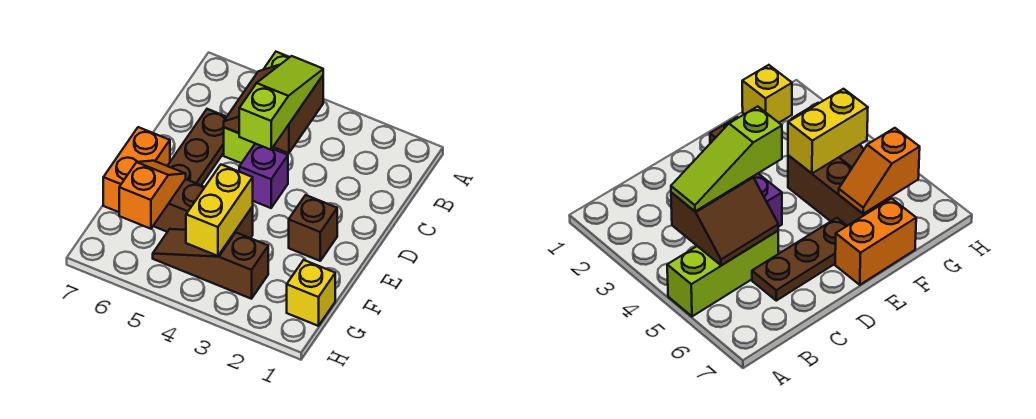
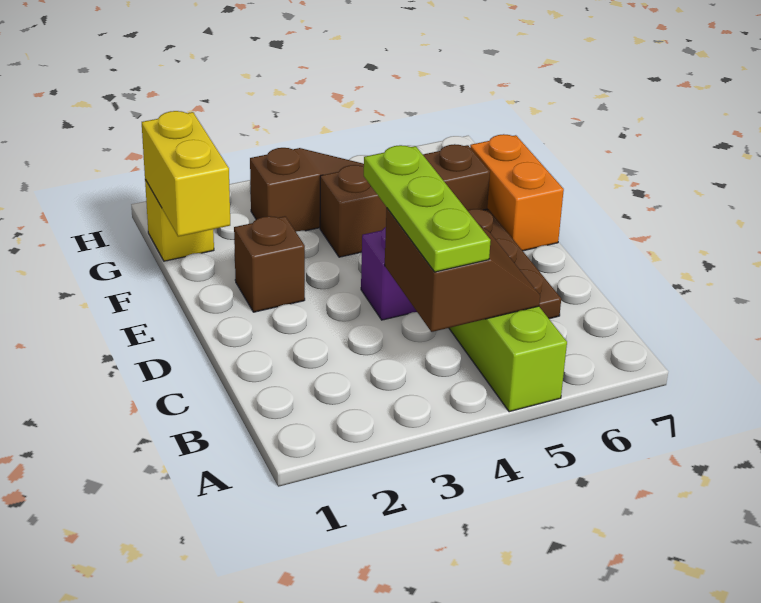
lime 1x3 slope [239,56,323,150] -> lime 1x3 plate [364,145,491,272]
yellow 1x2 brick [186,165,253,256] -> yellow 1x2 brick moved to [142,111,230,237]
orange 1x2 slope [119,161,186,229] -> none

